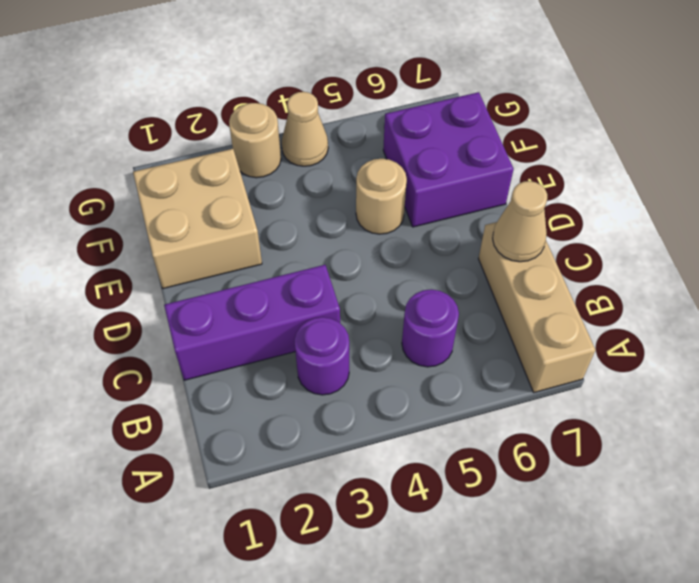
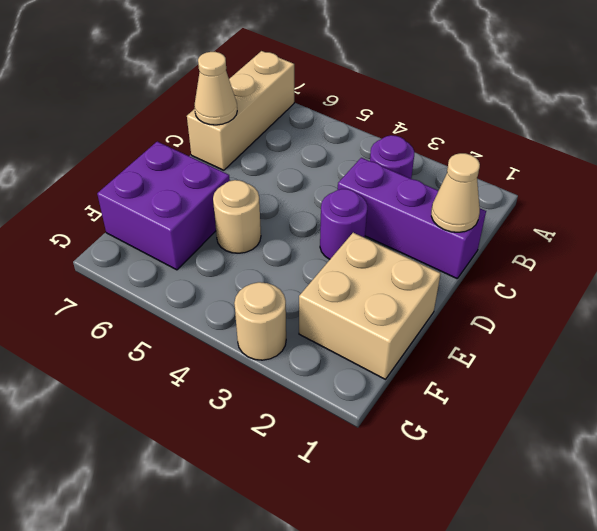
purple 1x1 round brick [402,289,459,367] -> purple 1x1 round brick moved to [320,189,367,259]
tan 1x1 cone [282,92,328,166] -> tan 1x1 cone moved to [431,153,480,232]

